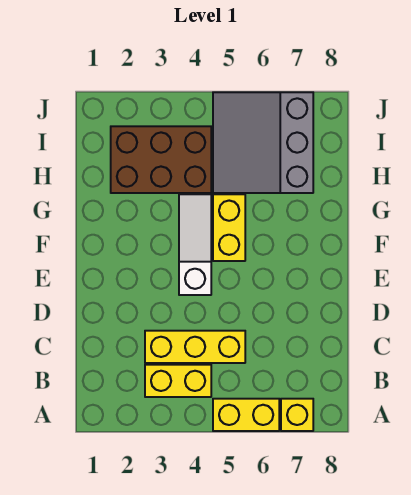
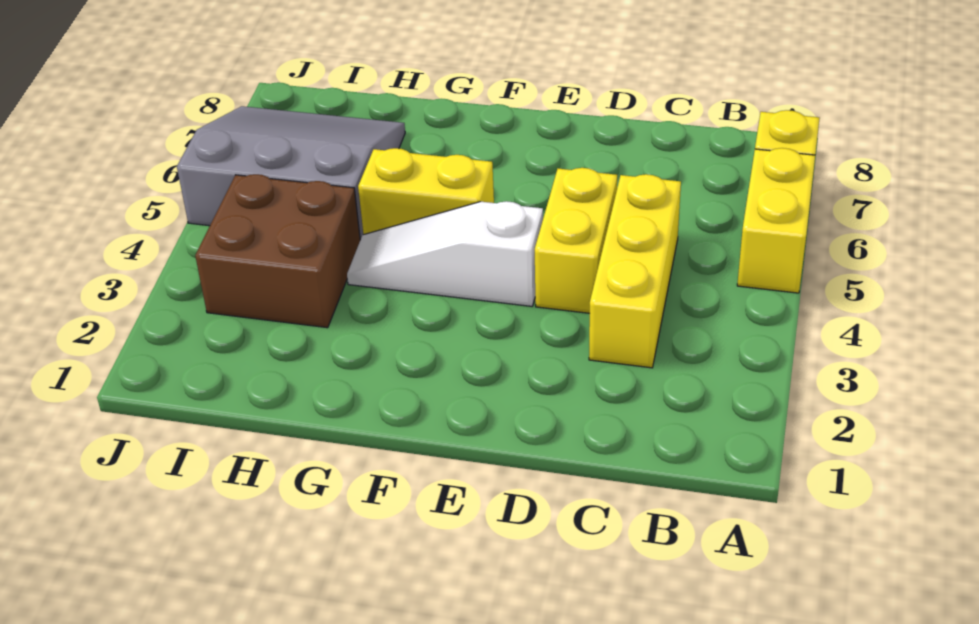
yellow 1x2 brick [145,365,211,397] -> yellow 1x2 brick moved to [535,168,617,313]
brown 2x3 brick [111,126,211,193] -> brown 2x2 brick [195,174,360,328]
grey 3x3 slope [213,92,313,193] -> grey 3x3 slope turned to [177,106,405,240]

